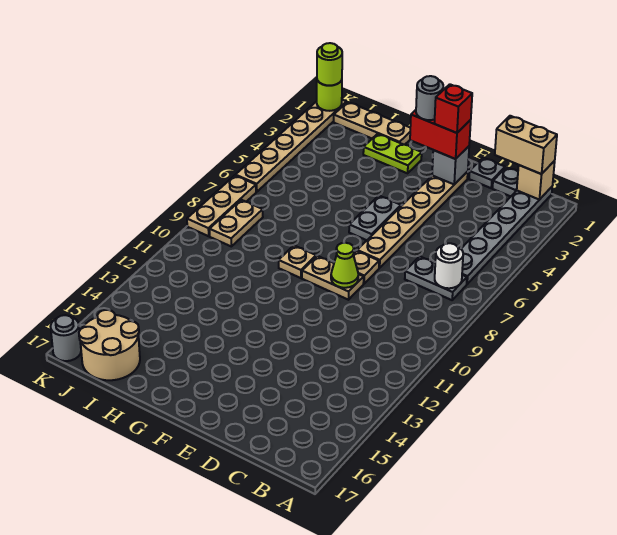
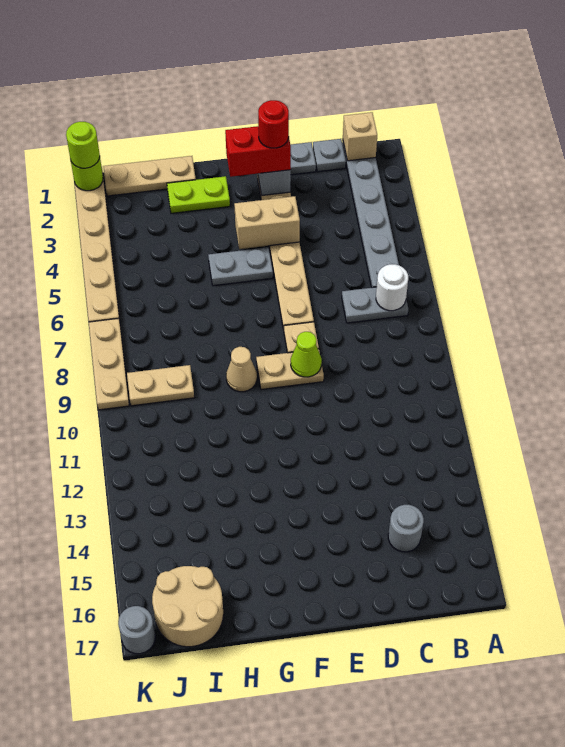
tan 1x2 brick [495,116,557,174] -> tan 1x2 brick moved to [234,196,300,249]
red 1x1 brick [434,84,472,133] -> red 1x1 round brick [258,100,289,148]
grey 1x1 round brick [416,76,443,120] -> grey 1x1 round brick moved to [388,505,424,552]
grey 1x2 plate [349,196,401,240] -> grey 1x2 plate turned to [208,247,273,286]
tan 1x1 plate [279,246,316,278] -> tan 1x1 cone [226,347,257,392]
tan 1x2 plate [210,200,263,246] -> tan 1x2 plate turned to [127,365,194,406]

